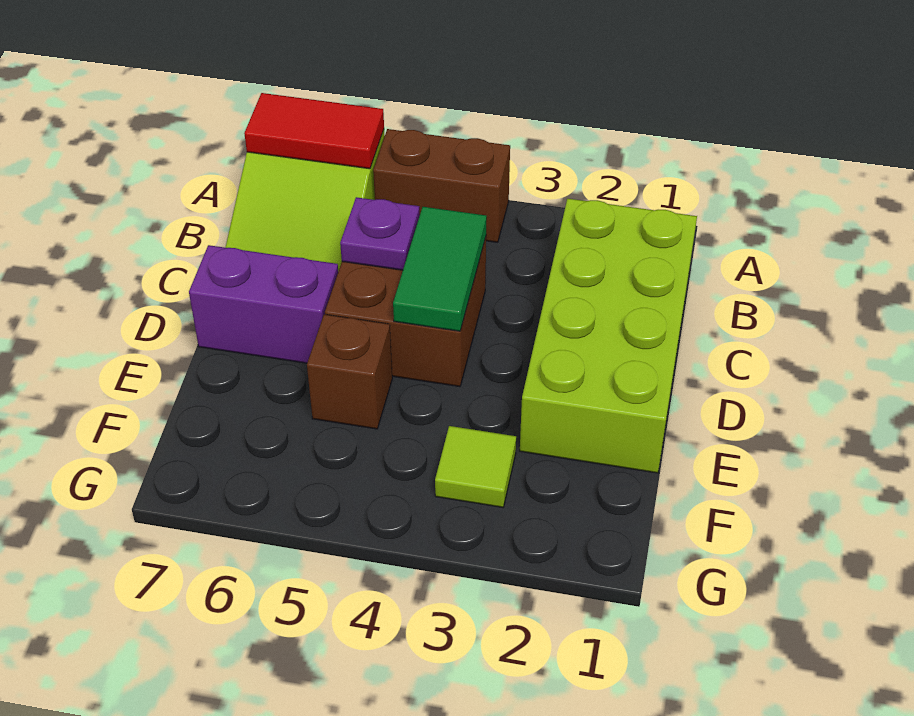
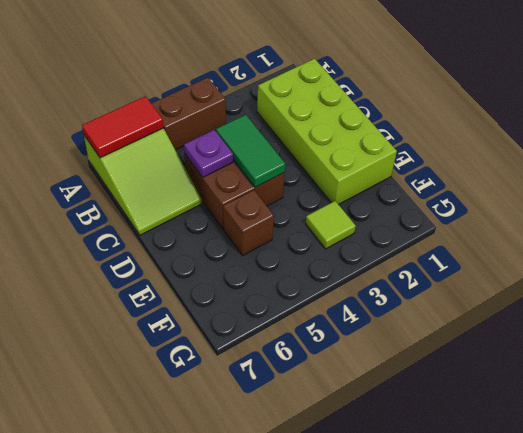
purple 1x2 brick [189,245,338,363] -> none

